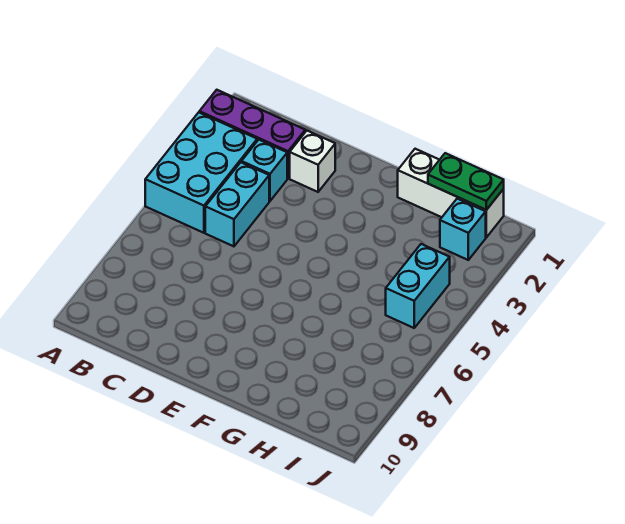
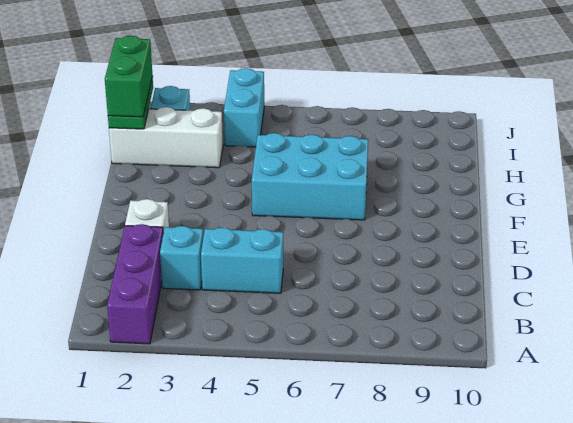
cyan 2x3 brick [145,112,257,233] -> cyan 2x3 brick moved to [252,133,368,220]
white 1x3 brick [398,149,504,237] -> white 1x3 brick turned to [109,107,223,168]
none -> green 1x2 brick [105,36,153,117]
cyan 1x2 brick [386,244,450,328] -> cyan 1x2 brick turned to [224,68,264,147]

